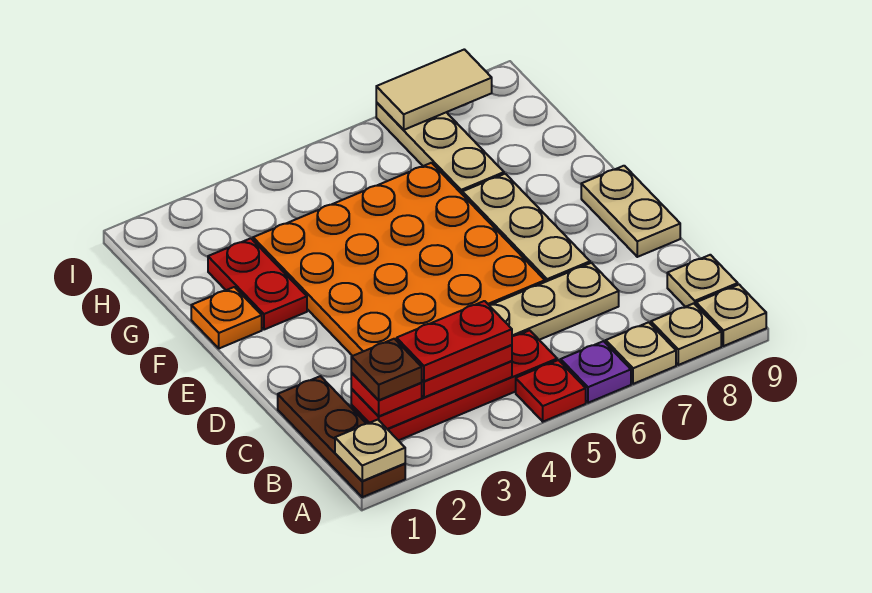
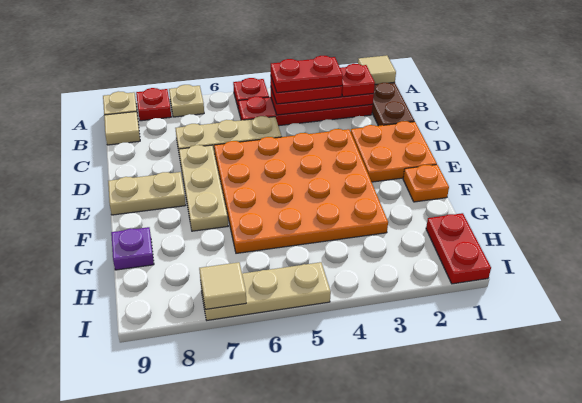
tan 1x1 plate [335,420,405,481] -> tan 1x1 tile [358,55,396,84]
purple 1x1 plate [561,341,631,403] -> purple 1x1 plate moved to [111,227,154,270]
tan 1x1 plate [651,303,721,365] -> red 1x1 plate [136,88,171,121]
brown 1x1 plate [351,339,422,400] -> none
tan 1x1 plate [667,255,738,307] -> tan 1x1 tile [104,111,140,145]
none -> orange 2x2 plate [351,121,437,182]
tan 1x2 plate [581,166,680,257] -> tan 1x2 plate turned to [108,172,186,215]
red 1x2 plate [208,238,307,330] -> red 1x2 plate moved to [426,213,491,284]
tan 1x3 plate [376,103,504,194] -> tan 1x3 plate turned to [201,262,331,320]
tan 1x2 tile [376,49,492,130] -> tan 1x1 tile [199,262,246,309]

